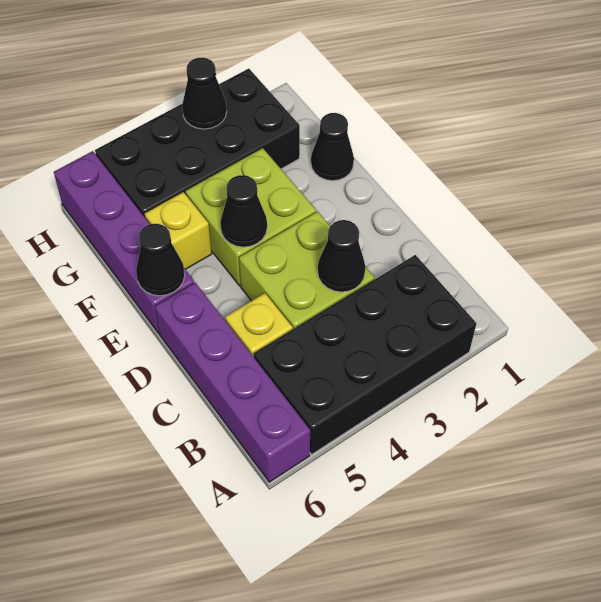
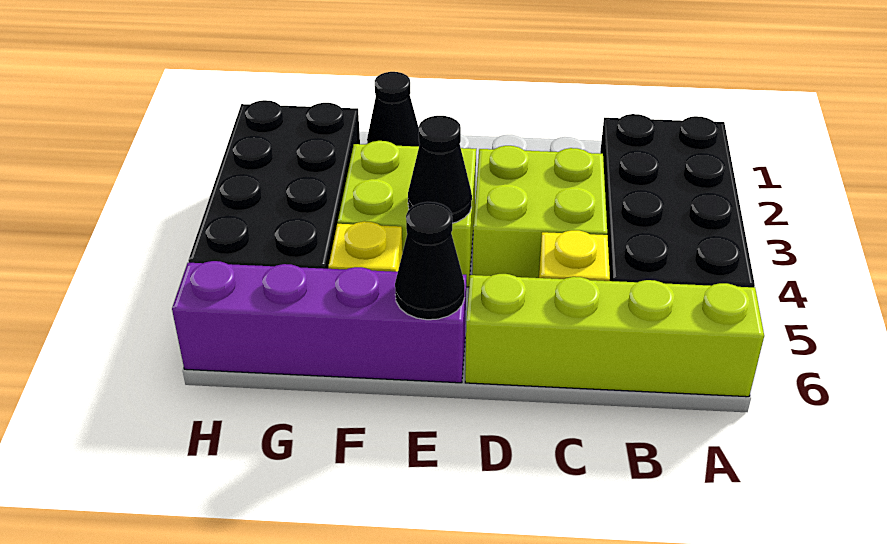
purple 1x4 brick [155,283,310,482] -> lime 1x4 brick [465,274,764,397]
black 1x1 cone [317,220,365,292] -> none
black 1x1 cone [182,58,227,129] -> none

